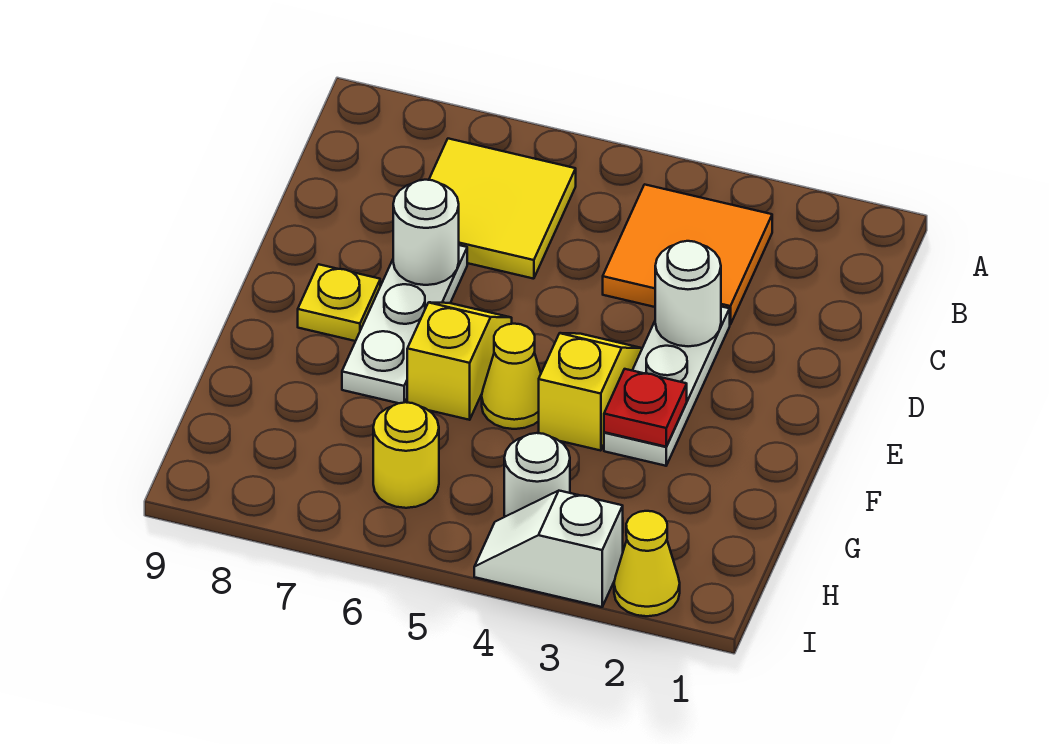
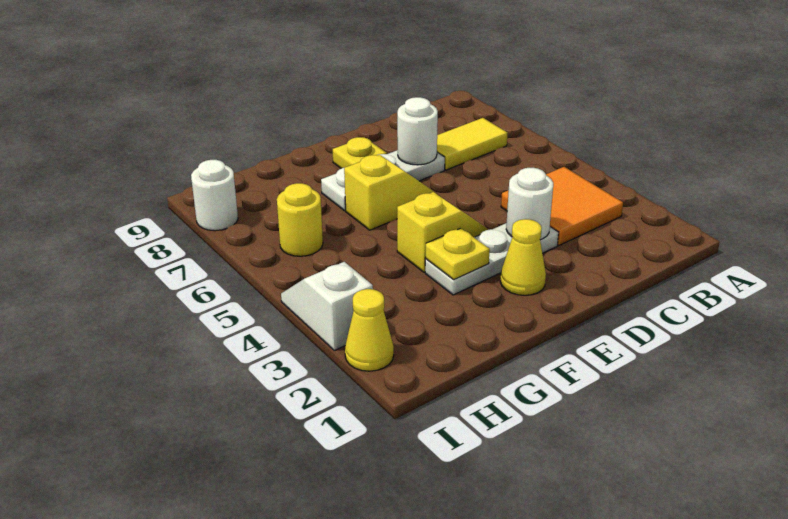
yellow 2x2 tile [429,139,576,279] -> yellow 1x2 tile [437,118,507,170]
red 1x1 plate [604,369,687,447] -> yellow 1x1 plate [425,228,490,279]
yellow 1x1 cone [482,324,541,429] -> yellow 1x1 cone moved to [500,219,546,295]
white 1x1 round brick [504,433,570,517] -> white 1x1 round brick moved to [191,160,238,231]

